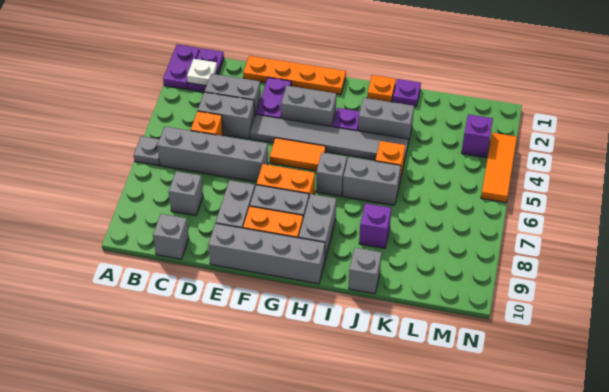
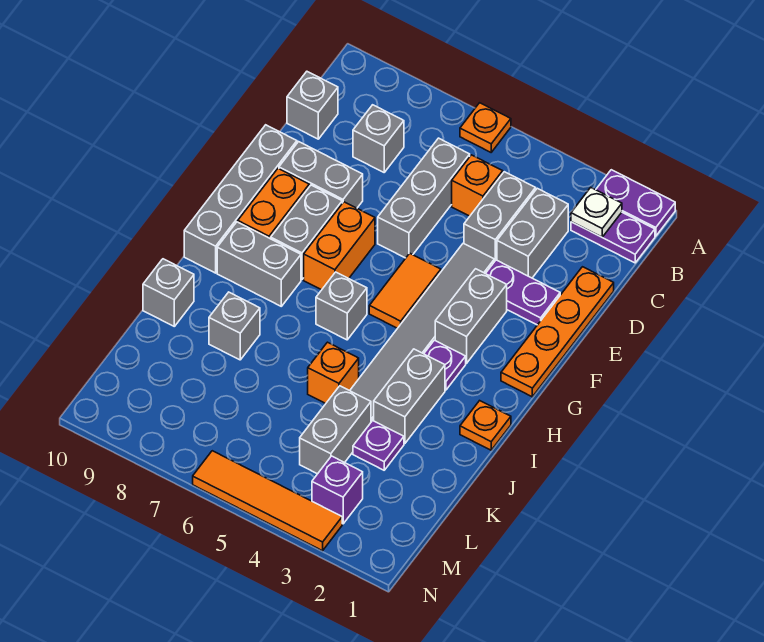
grey 1x1 plate [134,136,160,166] -> orange 1x1 plate [460,103,511,152]
grey 1x4 brick [157,127,268,182] -> grey 1x3 brick [378,138,470,258]
grey 1x2 brick [343,157,401,205] -> grey 1x2 brick moved to [300,386,371,474]
purple 1x1 plate [393,79,421,107] -> purple 1x1 plate moved to [353,421,404,470]
purple 1x1 brick [359,203,391,248] -> grey 1x1 brick [209,292,260,360]
orange 1x3 tile [481,133,517,203] -> orange 1x4 tile [193,451,342,551]

